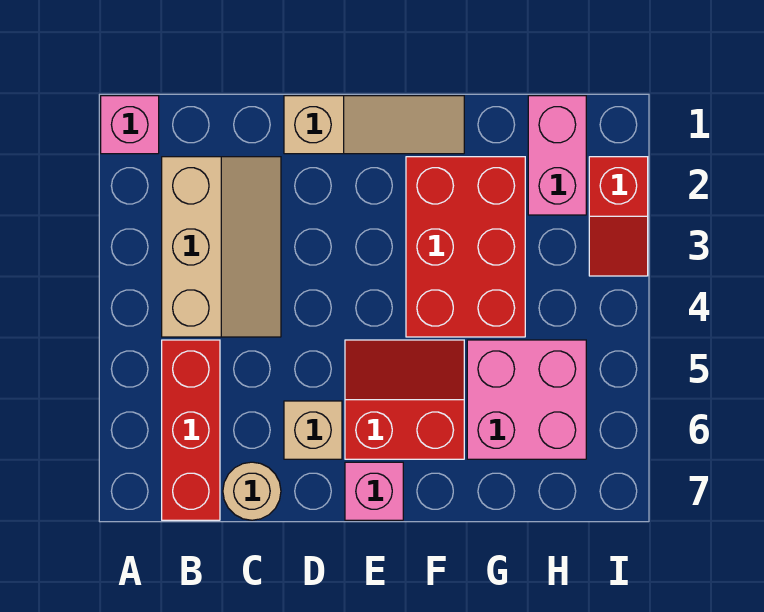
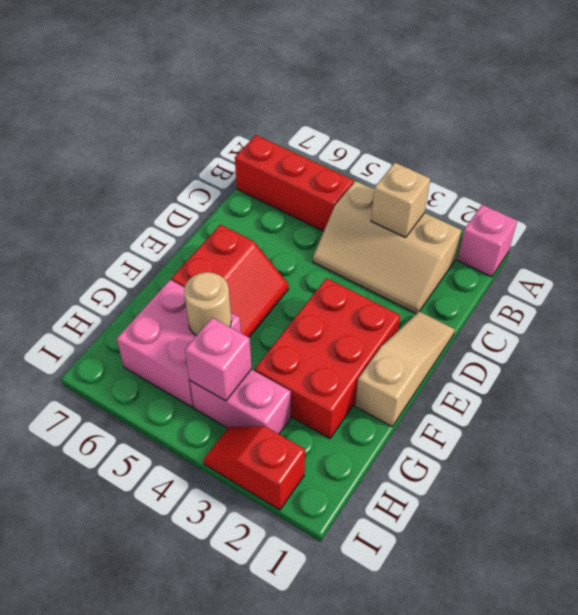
tan 1x1 round brick [223,462,281,520] -> tan 1x1 round brick moved to [184,272,231,336]
tan 1x3 slope [284,96,464,154] -> tan 1x3 slope turned to [355,311,455,427]
tan 1x1 brick [284,401,342,459] -> tan 1x1 brick moved to [371,163,430,237]
pink 1x1 brick [345,462,403,520] -> pink 1x1 brick moved to [185,318,252,401]
red 2x3 brick [406,157,525,337] -> red 2x3 brick turned to [255,278,401,439]
pink 1x2 brick [528,96,586,215] -> pink 1x2 brick moved to [190,369,291,434]

